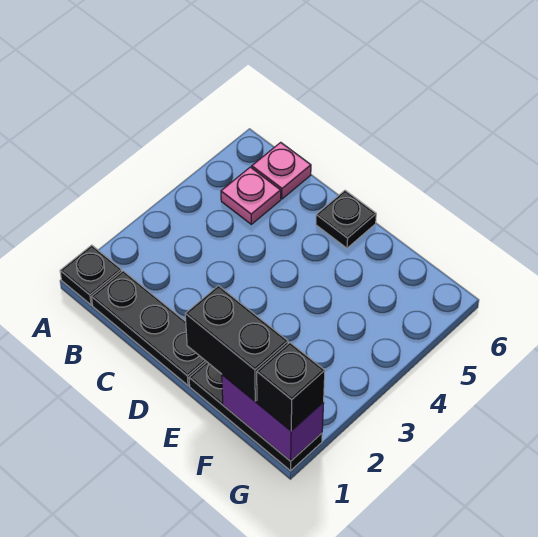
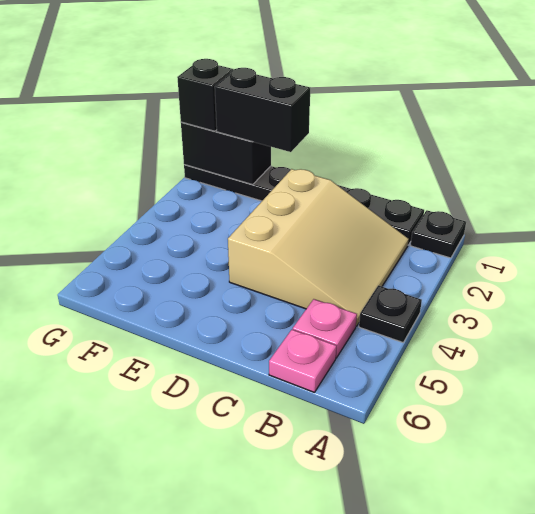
none -> tan 3x3 slope [228,169,409,326]
black 1x1 plate [316,190,376,248] -> black 1x1 plate moved to [359,285,422,342]
purple 1x2 brick [222,375,324,461] -> black 1x2 brick [181,122,271,185]

